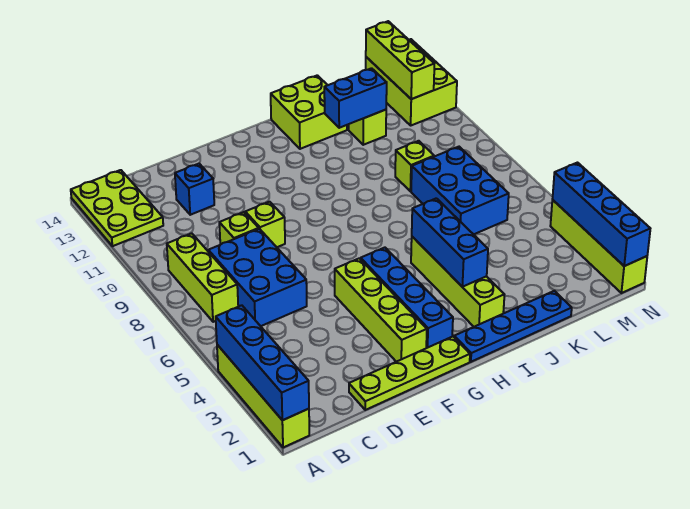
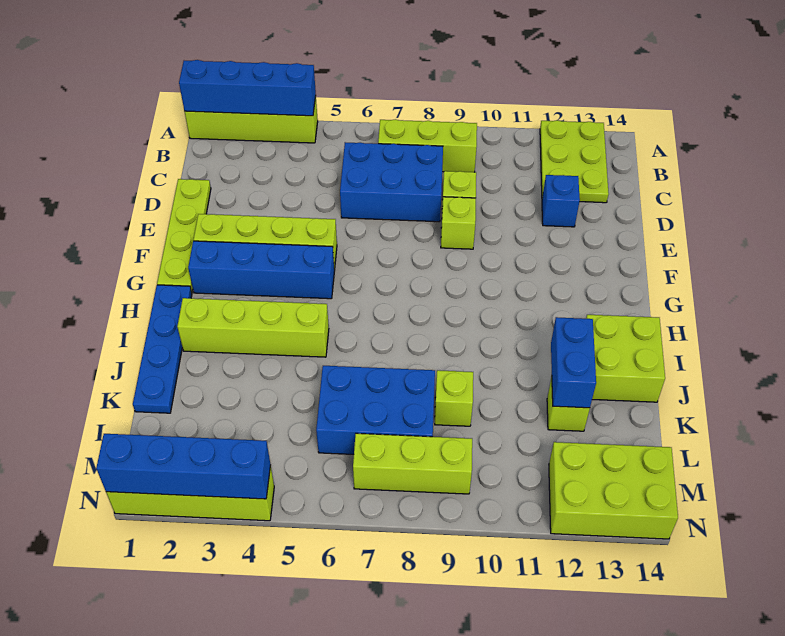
lime 2x3 plate [71,170,163,246] -> lime 2x3 plate turned to [540,120,609,203]
blue 1x3 brick [412,198,488,287] -> none
lime 1x3 brick [366,21,434,99] -> lime 1x3 brick moved to [353,433,472,494]

